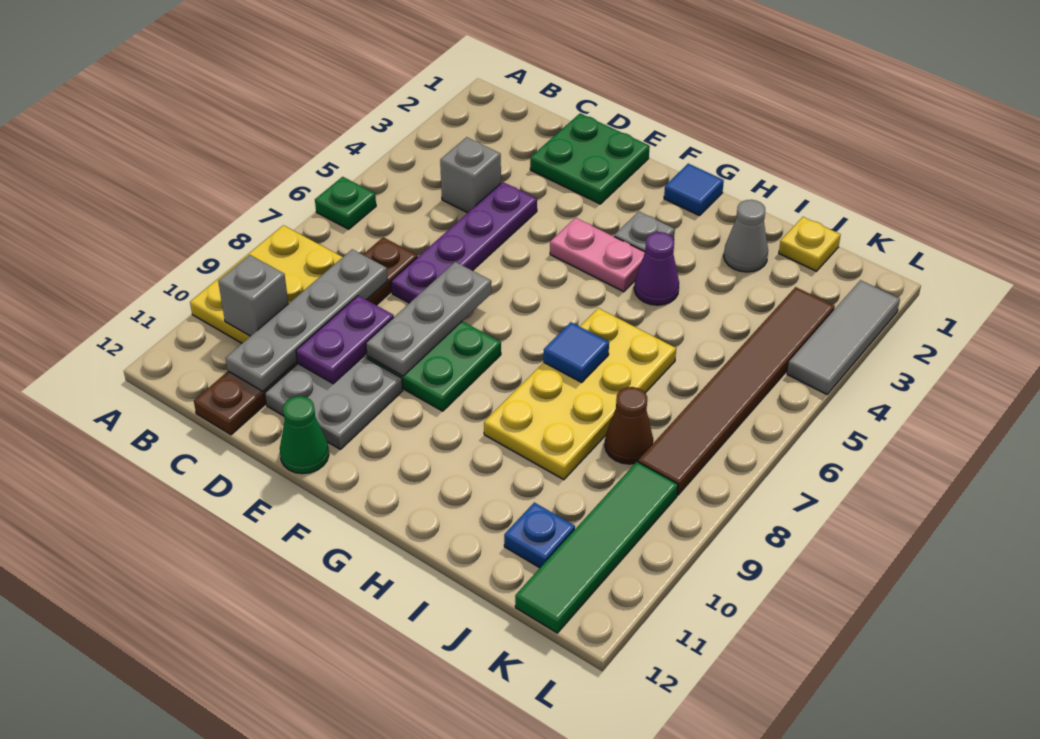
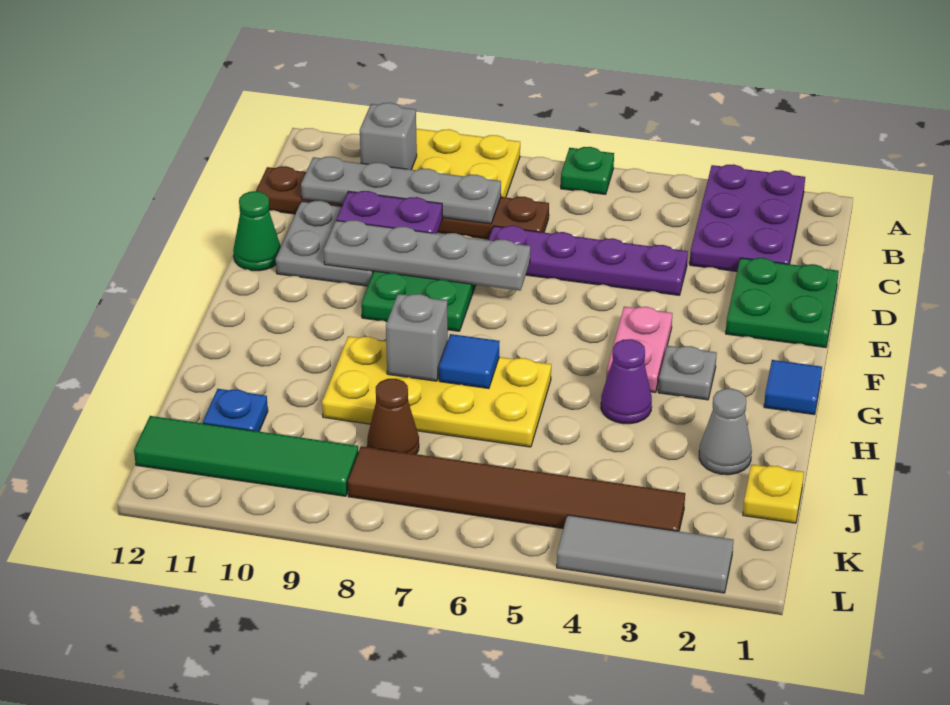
none -> purple 2x3 plate [690,164,805,271]
grey 1x1 brick [440,137,501,213] -> grey 1x1 brick moved to [386,294,448,381]
grey 1x3 plate [366,262,491,376] -> grey 1x4 plate [324,220,530,291]

